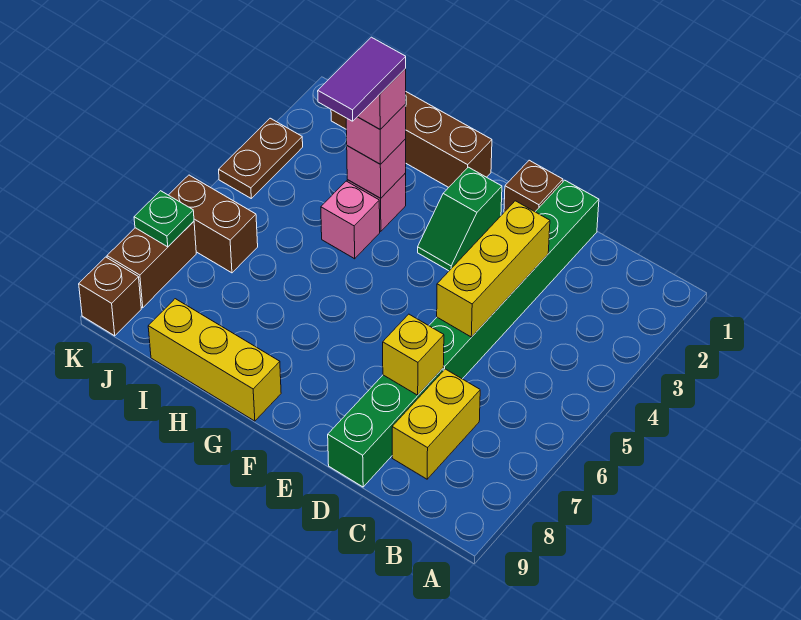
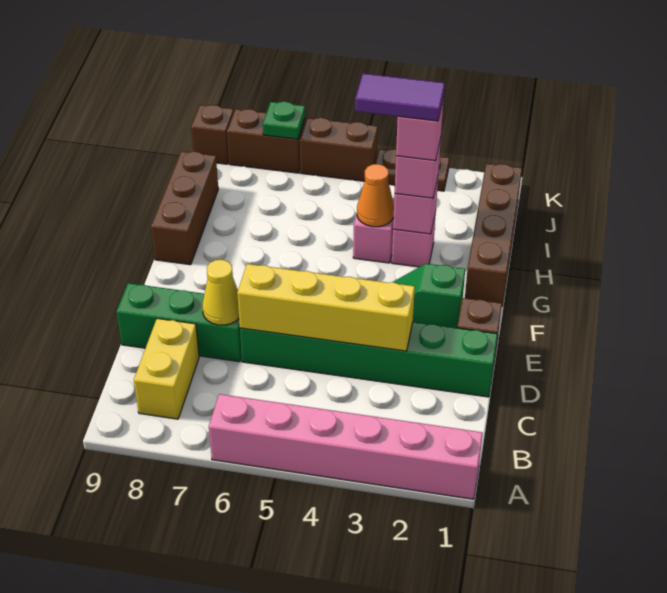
none -> pink 1x6 brick [209,394,483,499]
yellow 1x2 brick [392,369,480,479] -> yellow 1x2 brick turned to [134,318,199,419]
yellow 1x3 brick [437,201,550,337] -> yellow 1x4 brick [237,264,415,351]
yellow 1x1 brick [383,314,444,395] -> yellow 1x1 cone [202,260,239,325]
yellow 1x3 brick [148,299,281,421] -> brown 1x3 brick [151,151,218,265]
none -> orange 1x1 cone [357,164,394,227]
brown 1x2 brick [169,175,258,273] -> brown 1x2 brick turned to [300,118,378,181]

